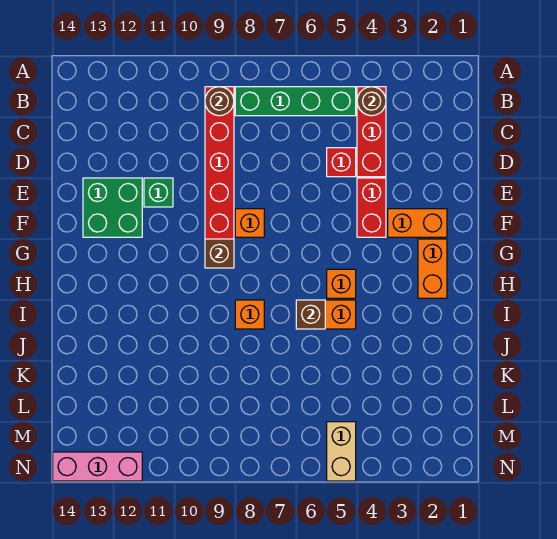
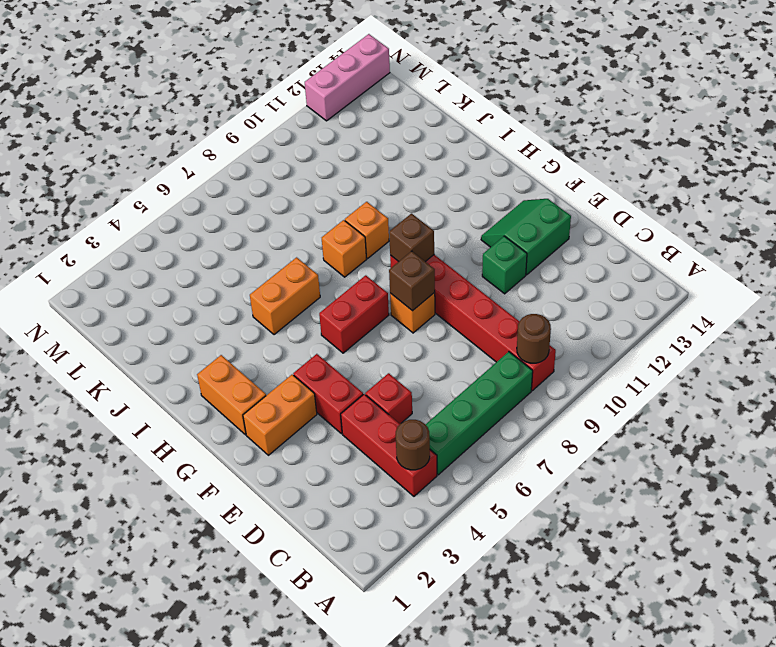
green 2x2 brick [83,178,142,237] -> green 2x2 slope [481,199,571,275]
none -> red 1x2 brick [319,275,389,353]
orange 1x1 brick [327,269,356,298] -> orange 1x1 brick moved to [345,202,389,258]
brown 1x1 brick [296,300,325,329] -> brown 1x1 brick moved to [389,251,435,311]
tan 1x2 brick [327,422,356,481] -> none

